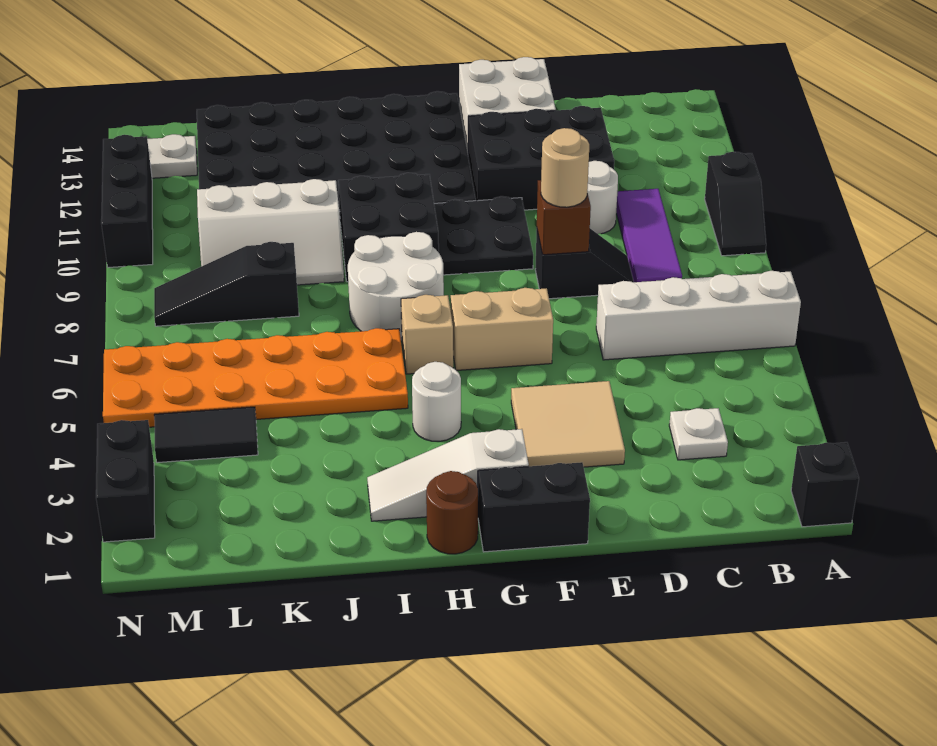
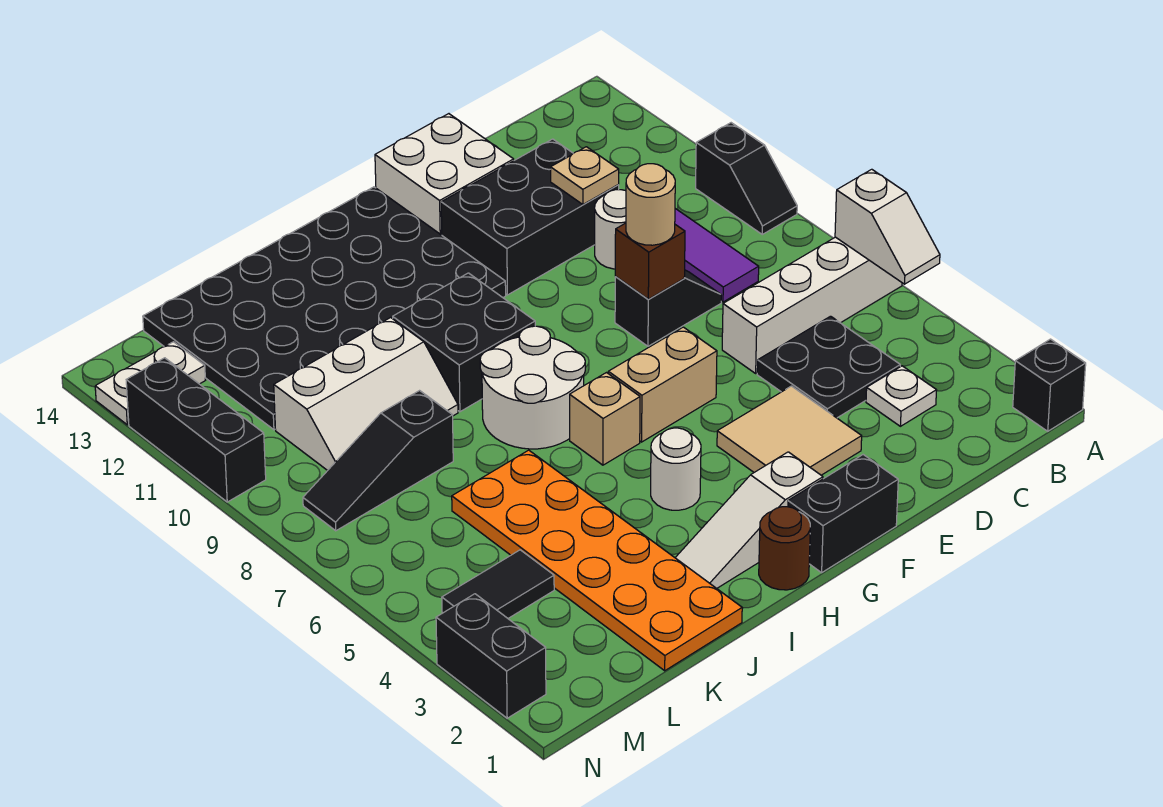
none -> white 1x2 slope [835,169,940,284]
none -> tan 1x1 plate [551,147,619,204]
black 2x2 plate [434,196,533,275] -> black 2x2 plate moved to [757,316,900,418]
orange 2x6 plate [103,328,408,427] -> orange 2x6 plate turned to [452,450,742,671]

